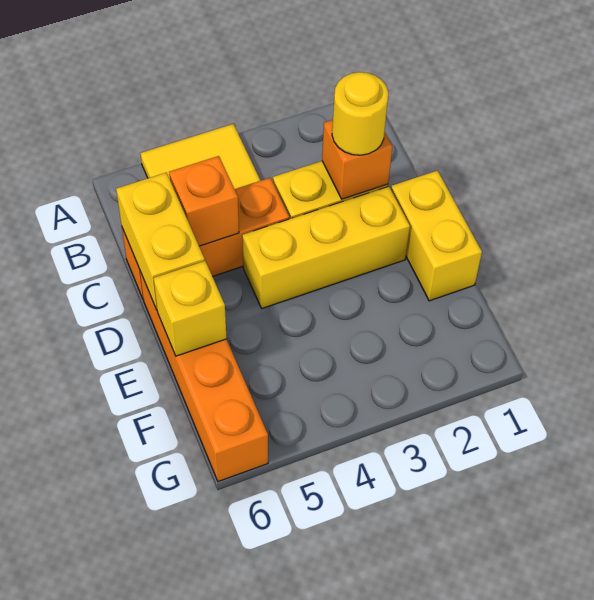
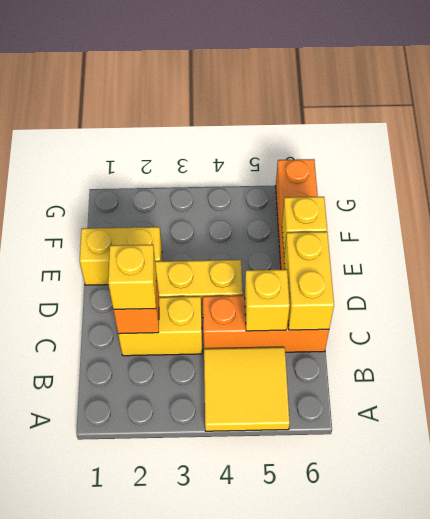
yellow 1x1 round brick [332,72,388,155] -> yellow 1x1 brick [108,245,156,309]
orange 1x1 brick [169,156,239,246] -> yellow 1x1 brick [245,270,290,331]
yellow 1x2 brick [391,171,482,301] -> yellow 1x2 brick turned to [80,227,162,285]

